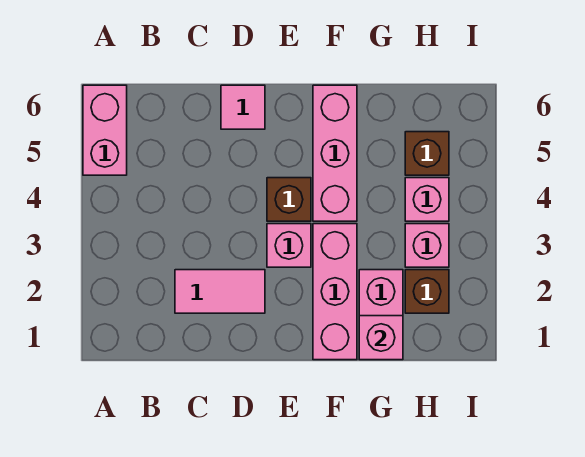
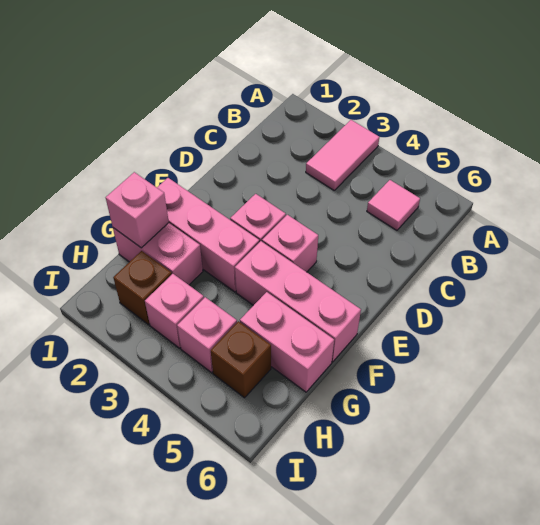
pink 1x2 brick [83,85,127,175] -> pink 1x2 brick moved to [240,292,334,392]
pink 1x2 tile [175,270,265,313] -> pink 1x2 tile moved to [306,120,379,190]
pink 1x1 tile [221,85,265,129] -> pink 1x1 tile moved to [367,180,420,230]
brown 1x1 brick [267,178,311,221] -> pink 1x1 brick [262,215,318,272]

